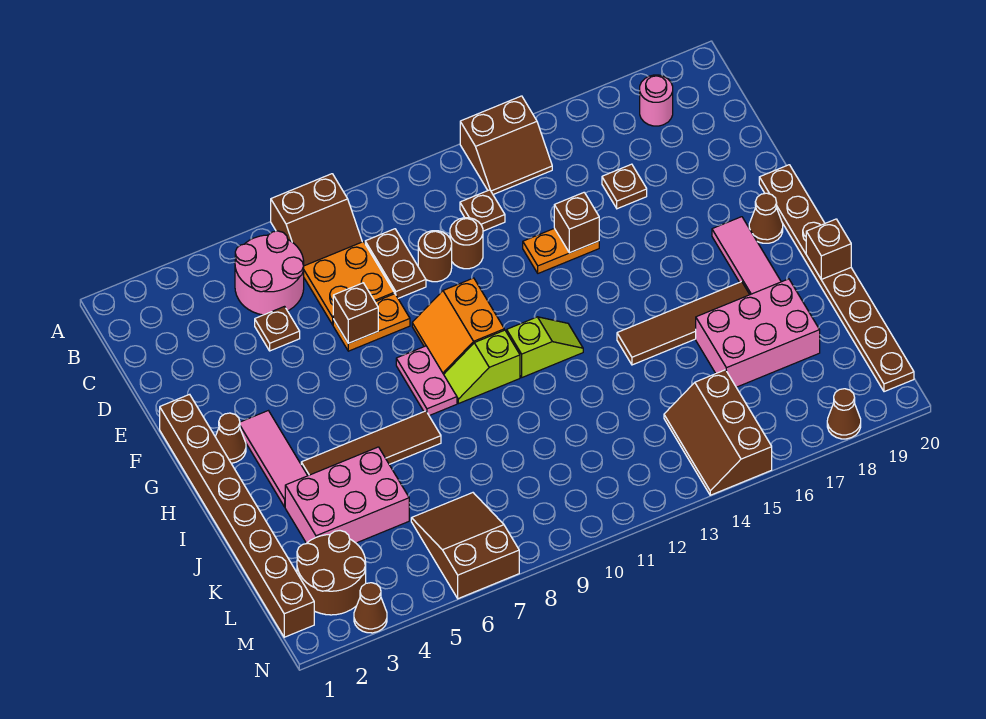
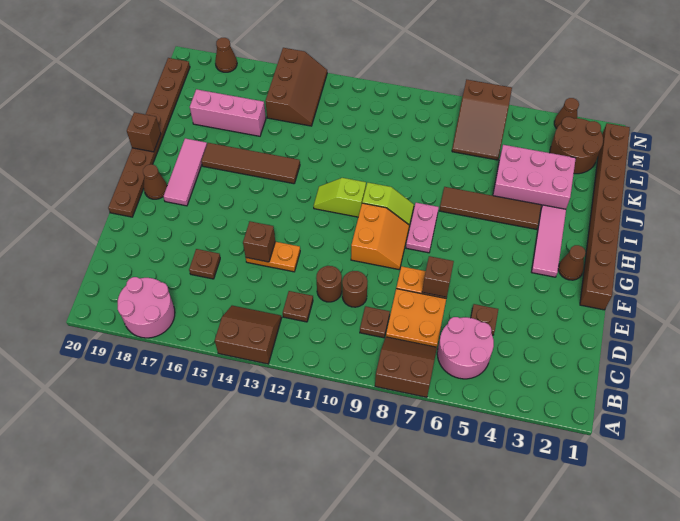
pink 1x1 round brick [640,75,673,126] -> pink 2x2 round brick [118,277,175,338]
brown 1x2 plate [365,229,426,298] -> brown 1x1 plate [360,306,390,338]
pink 2x3 brick [696,279,820,387] -> pink 1x3 brick [190,89,266,136]

